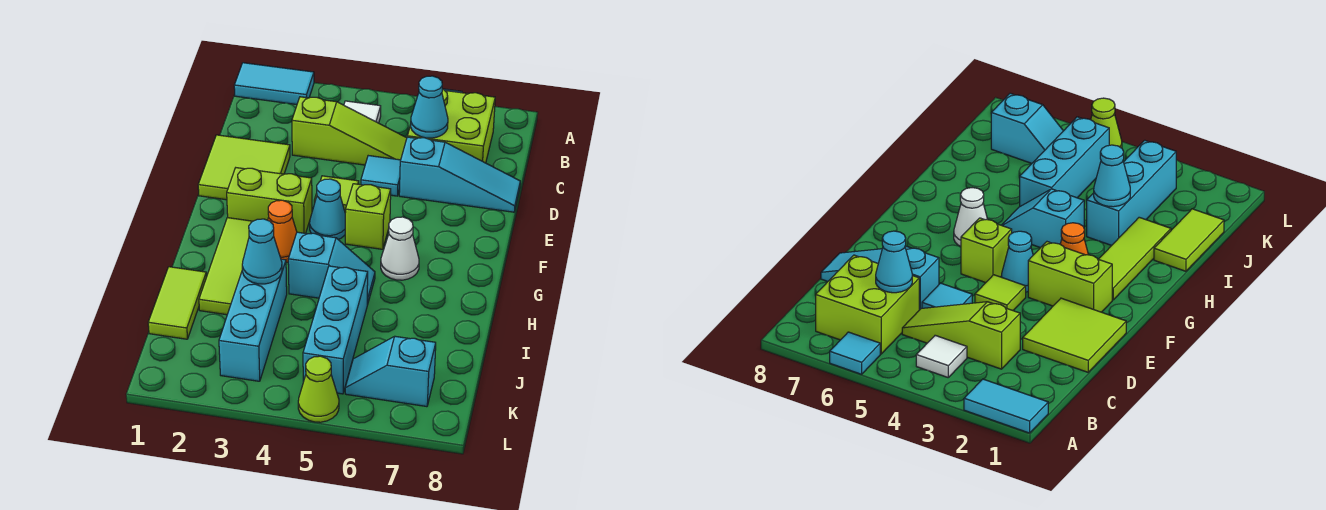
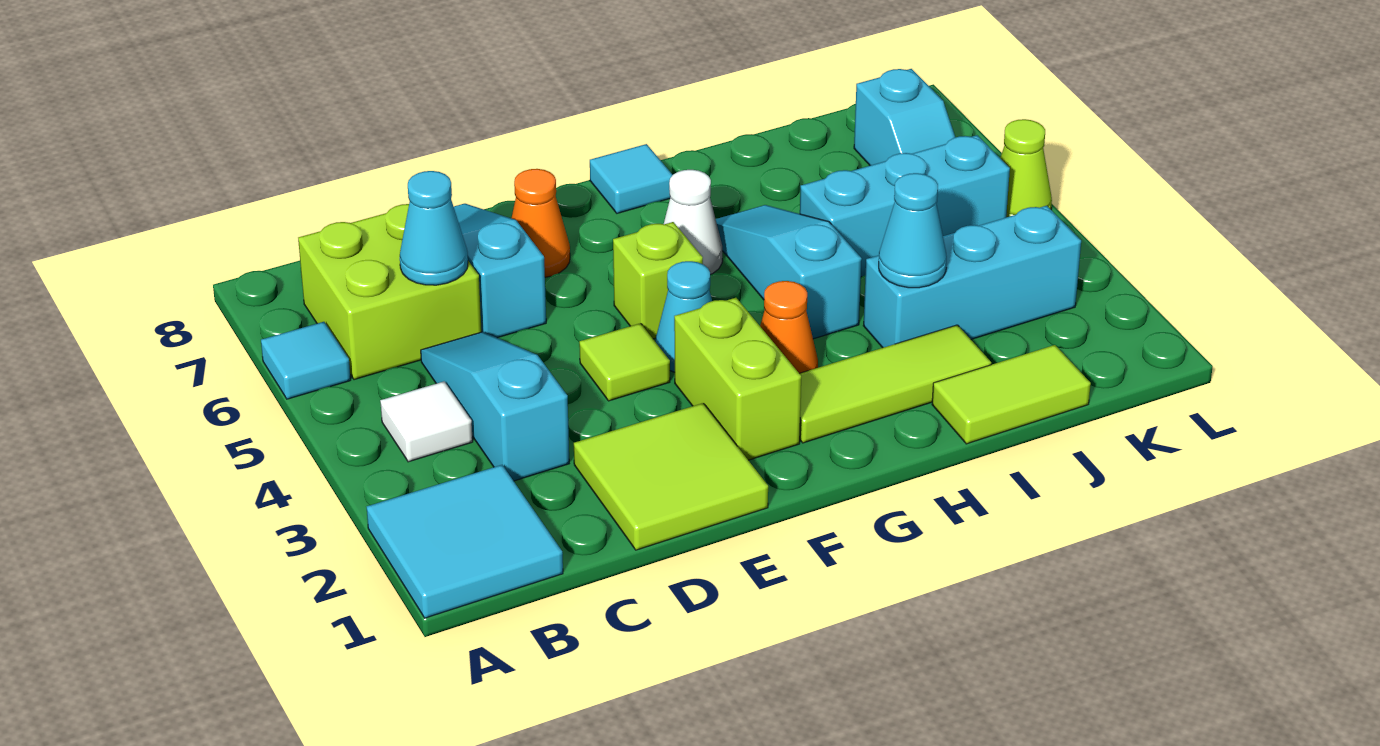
cyan 1x2 tile [234,63,314,104] -> cyan 2x2 tile [367,465,563,618]
lime 1x3 slope [292,97,407,165] -> cyan 1x3 slope [421,332,569,481]
cyan 1x1 tile [361,156,401,196] -> cyan 1x1 tile moved to [590,144,672,213]
none -> orange 1x1 cone [511,169,570,277]
cyan 1x2 slope [288,232,375,305] -> cyan 1x3 slope [716,205,862,339]

